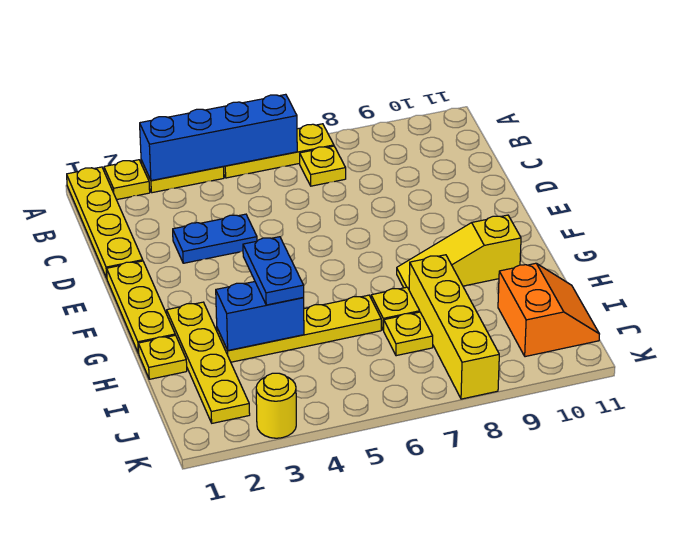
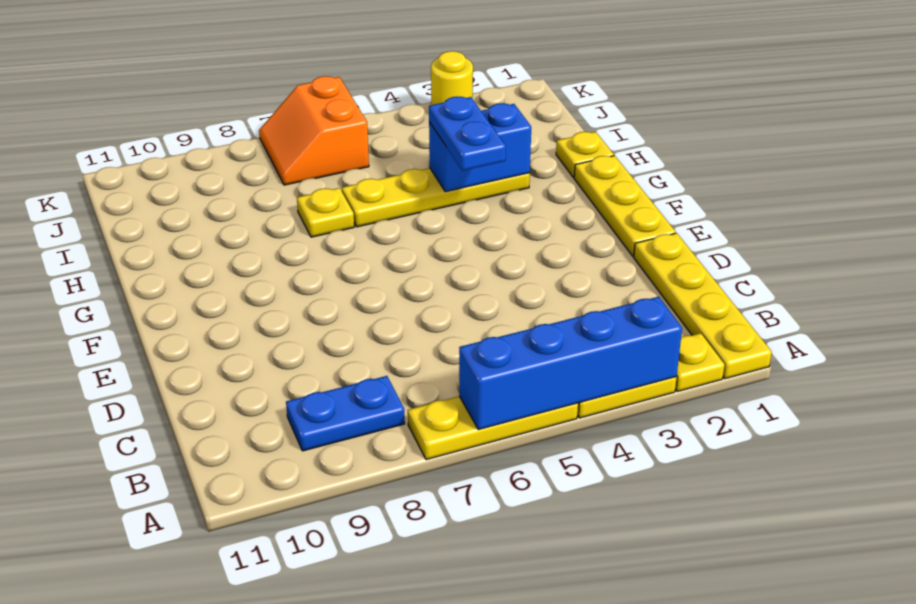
yellow 1x1 plate [300,146,346,186] -> none
blue 1x2 plate [173,214,257,263] -> blue 1x2 plate moved to [286,376,405,451]
yellow 1x4 plate [167,302,250,423] -> none
yellow 1x3 slope [397,215,521,289] -> none
yellow 1x4 brick [409,255,499,399] -> none
yellow 1x1 plate [384,312,433,356] -> none
orange 2x2 slope [498,263,599,357] -> orange 2x2 slope moved to [259,76,369,185]

